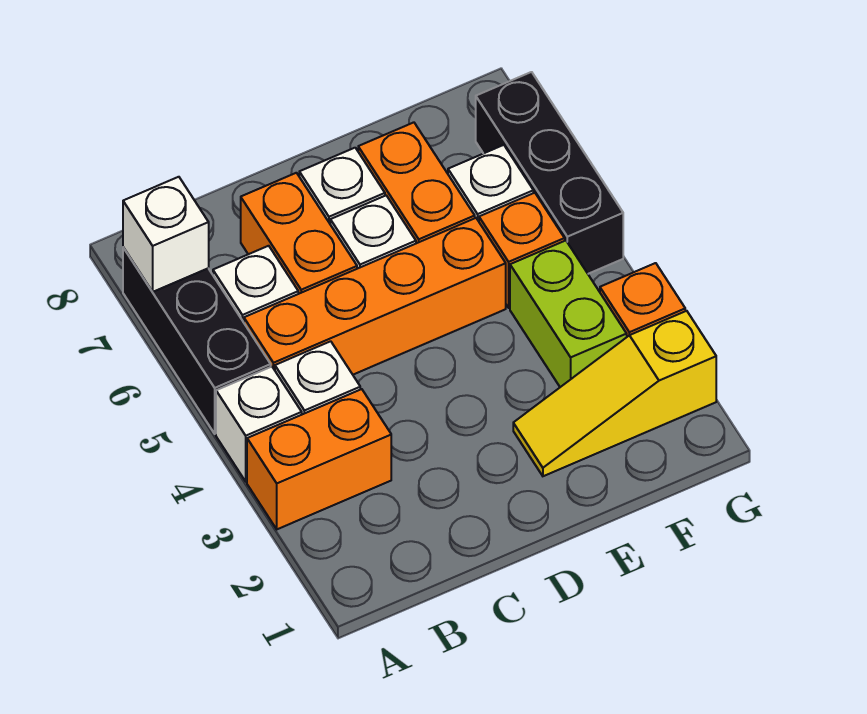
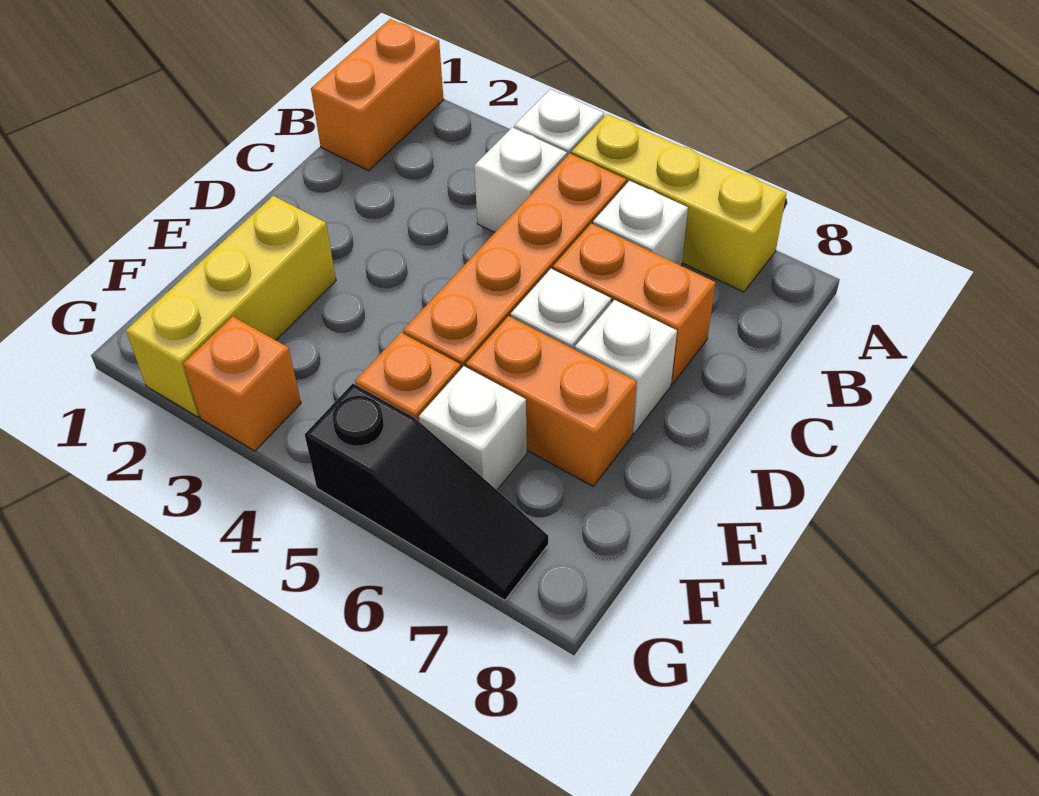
orange 1x2 brick [247,389,391,529] -> orange 1x2 brick moved to [311,19,444,171]
black 1x3 brick [123,247,271,434] -> yellow 1x3 brick [572,114,786,292]
white 1x1 brick [123,177,209,292] -> none
yellow 1x3 slope [513,311,716,476] -> yellow 1x3 brick [126,196,336,417]
lime 1x2 brick [510,241,627,387] -> none
black 1x3 brick [476,72,623,274] -> black 1x3 slope [305,384,548,600]

